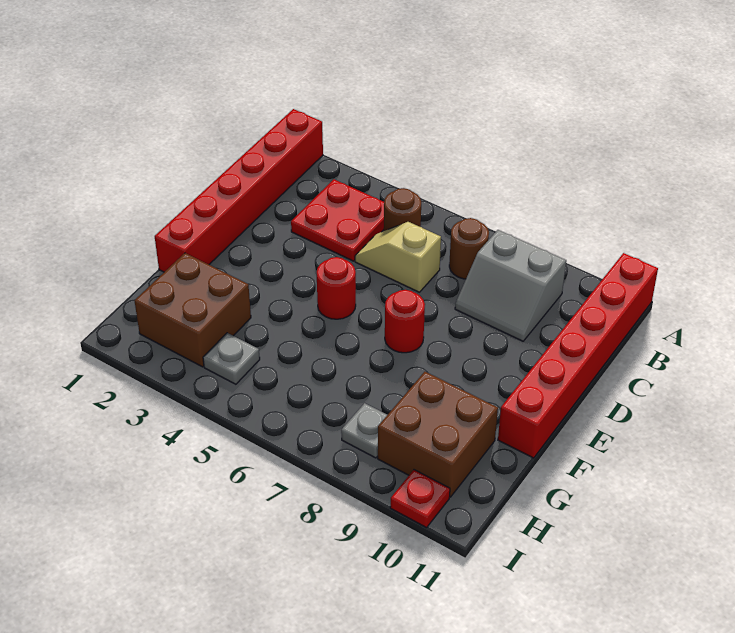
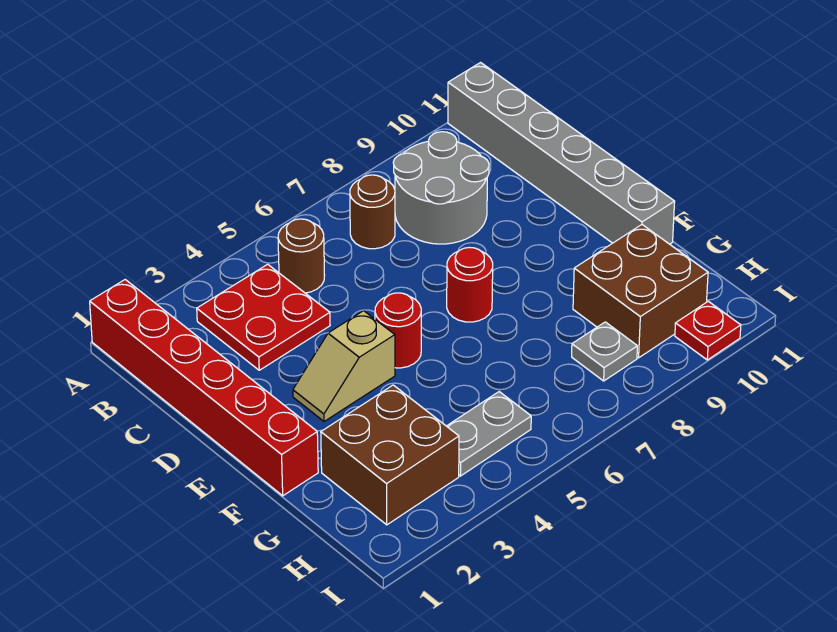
red 1x6 brick [498,253,658,458] -> grey 1x6 brick [448,63,675,244]
grey 2x2 slope [455,230,566,341] -> grey 2x2 round brick [393,132,489,244]
tan 1x2 slope [355,222,441,292] -> tan 1x2 slope moved to [293,311,395,421]
grey 1x1 plate [203,333,260,384] -> grey 1x2 plate [447,392,531,476]

